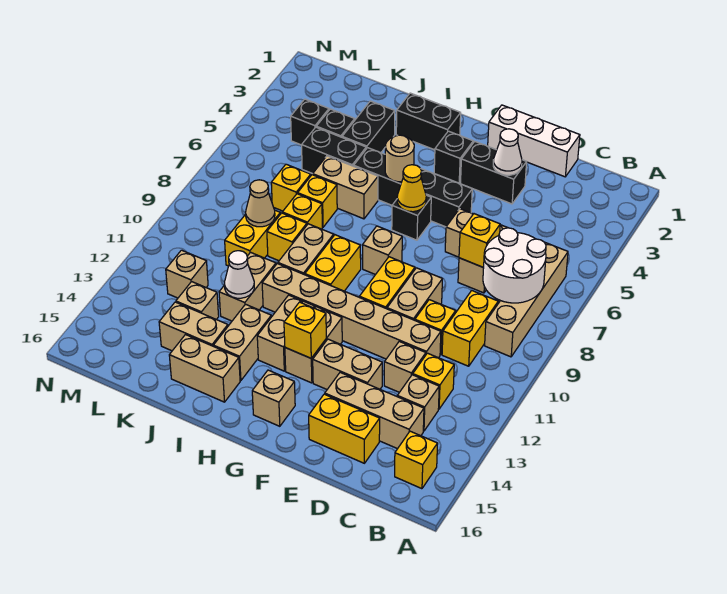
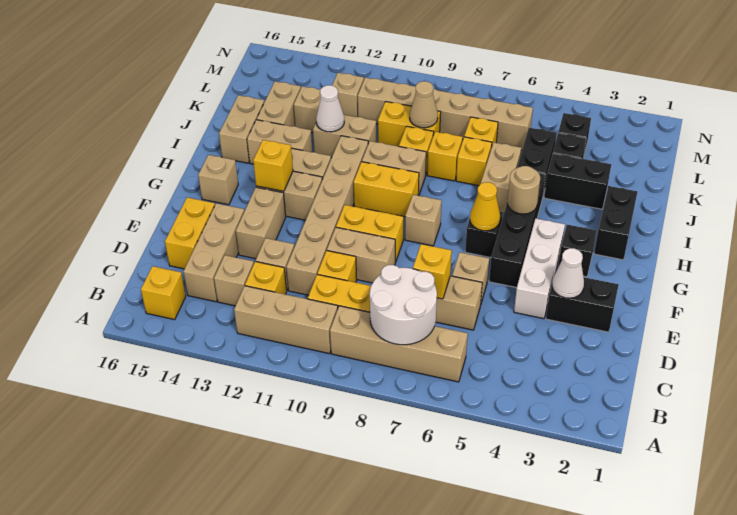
none -> tan 1x3 brick [234,286,338,354]
white 1x3 brick [488,105,580,177] -> white 1x3 brick moved to [514,218,565,319]
black 1x2 brick [461,142,527,204] -> black 1x2 brick turned to [546,272,619,332]
none -> tan 1x6 brick [358,77,533,151]

